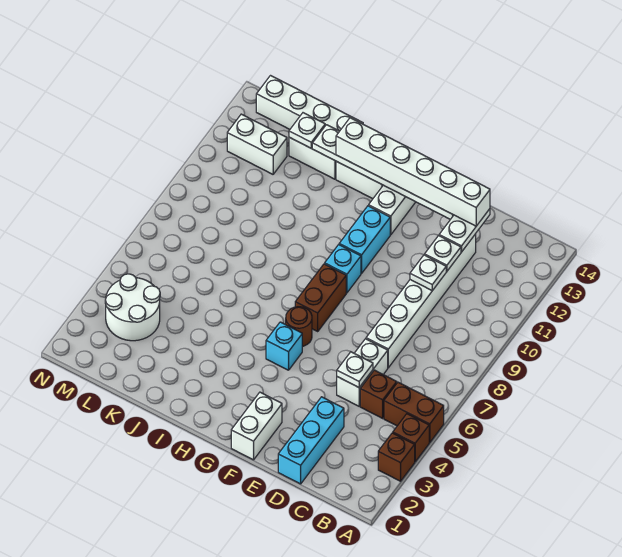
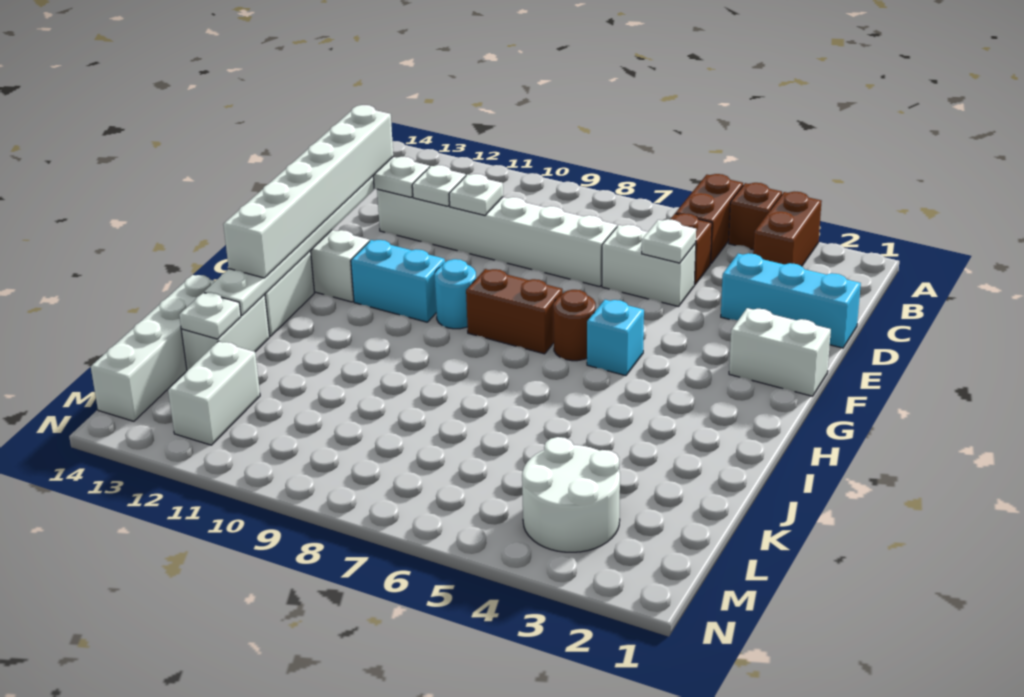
brown 1x1 brick [378,433,415,481] -> brown 1x2 brick [753,192,822,266]
cyan 1x1 brick [325,245,361,293] -> cyan 1x1 round brick [435,259,476,329]

